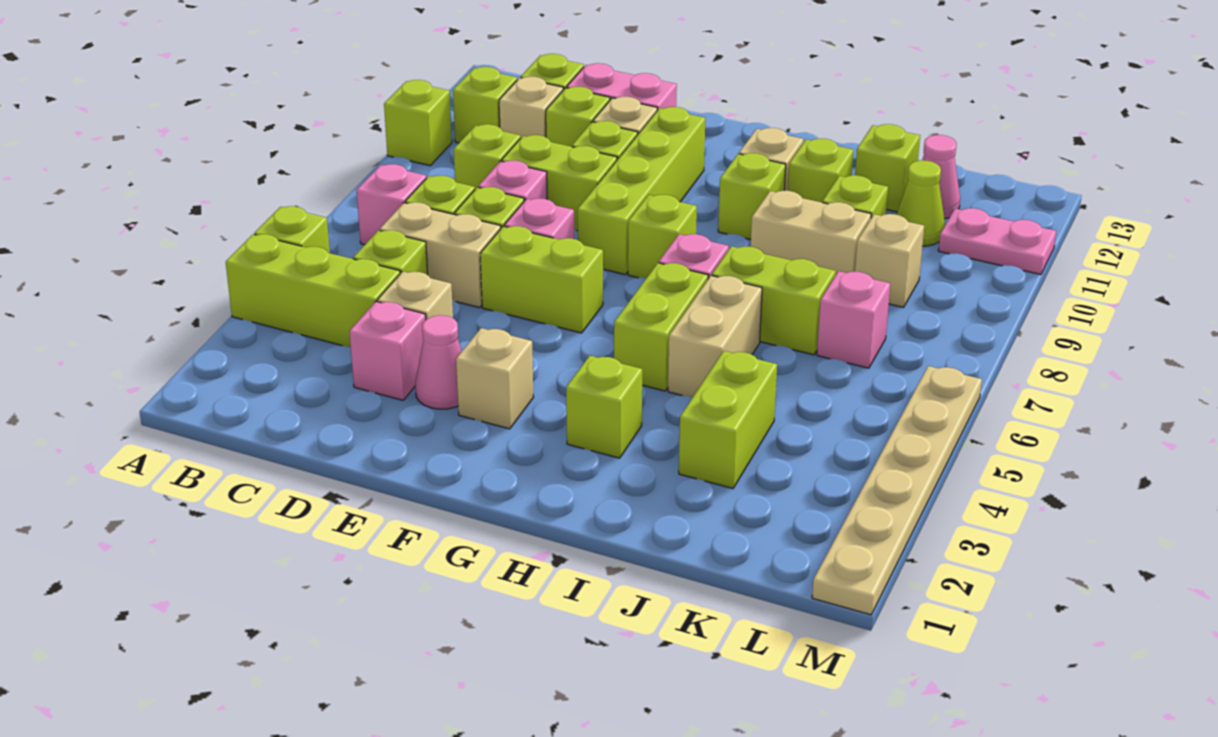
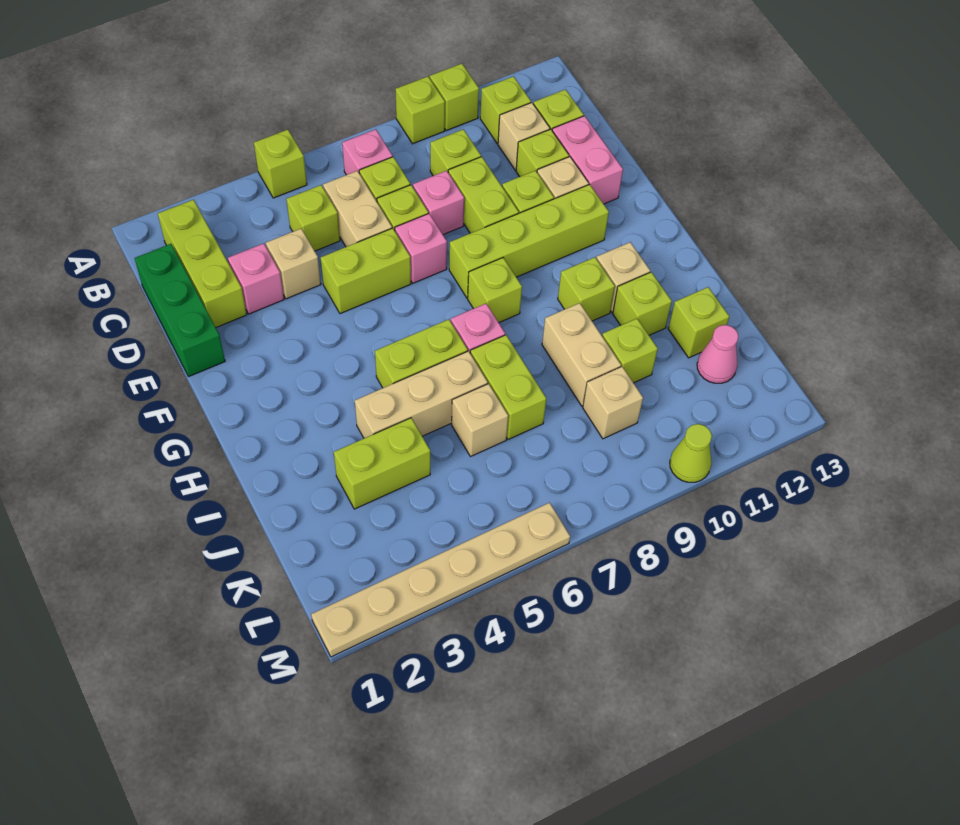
lime 1x3 brick [226,234,400,347] -> lime 1x3 brick moved to [158,200,247,327]
none -> green 1x3 brick [135,244,225,377]
pink 1x1 cone [415,315,462,409] -> none
lime 1x2 brick [480,226,603,333] -> lime 1x2 brick turned to [321,228,411,314]
tan 1x1 brick [456,328,533,429] -> tan 1x1 brick moved to [452,384,508,457]
lime 1x1 brick [566,356,642,458] -> lime 1x1 brick moved to [395,76,445,144]
tan 1x2 brick [668,275,762,397] -> tan 1x3 brick [355,351,488,438]
pink 1x1 brick [817,271,890,368] -> none
lime 1x1 cone [897,160,945,246] -> lime 1x1 cone moved to [670,424,712,482]
pink 1x2 plate [938,208,1056,275] -> none

